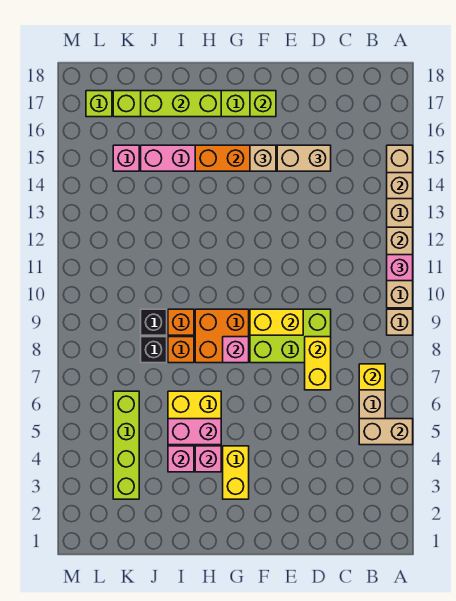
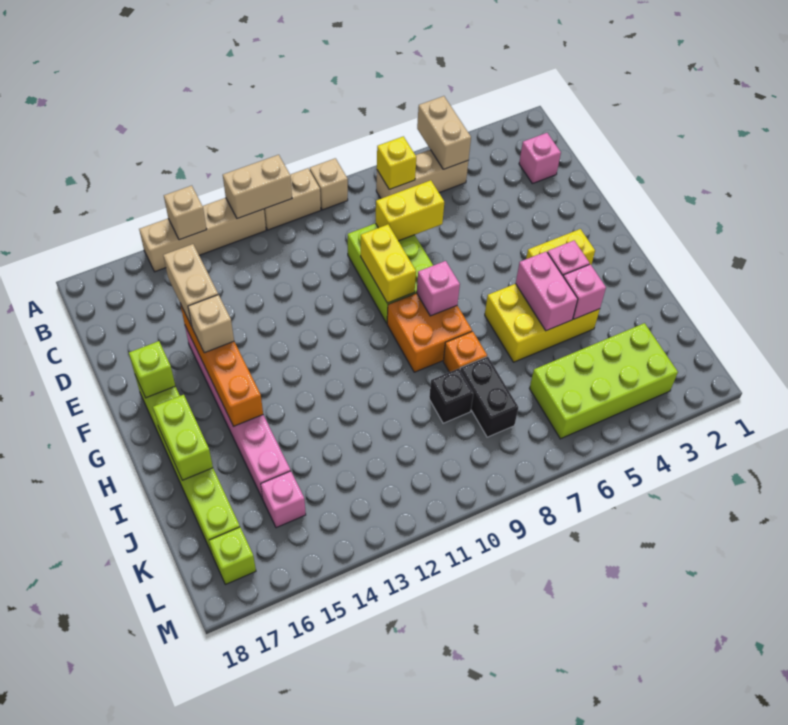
pink 1x1 brick [387,255,413,281] -> pink 1x1 brick moved to [519,133,561,184]
lime 1x3 brick [141,91,221,117] -> lime 1x2 brick [153,395,213,480]
orange 1x1 brick [168,309,194,335] -> none
black 1x1 brick [141,337,167,363] -> black 1x2 brick [460,357,518,437]
lime 1x4 brick [113,391,139,499] -> lime 2x4 brick [530,323,678,439]

